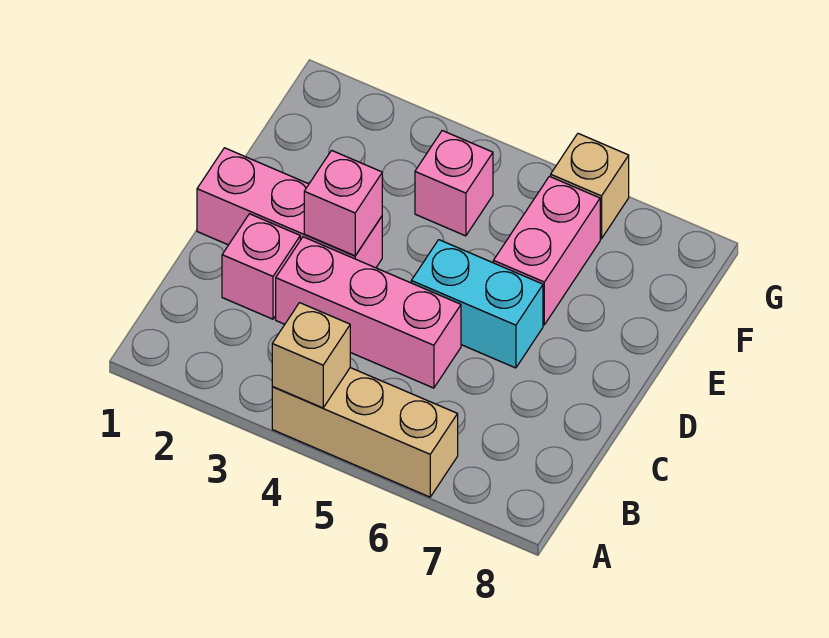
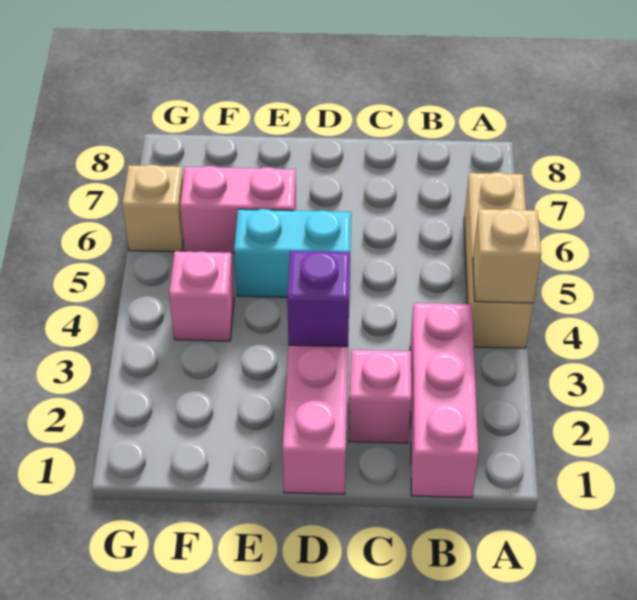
pink 1x3 brick [276,237,461,388] -> pink 1x3 brick moved to [410,303,478,498]
pink 1x1 brick [304,150,382,256] -> purple 1x1 brick [287,251,350,347]
cyan 1x2 brick [411,240,543,368] -> cyan 1x2 brick turned to [234,209,351,297]

